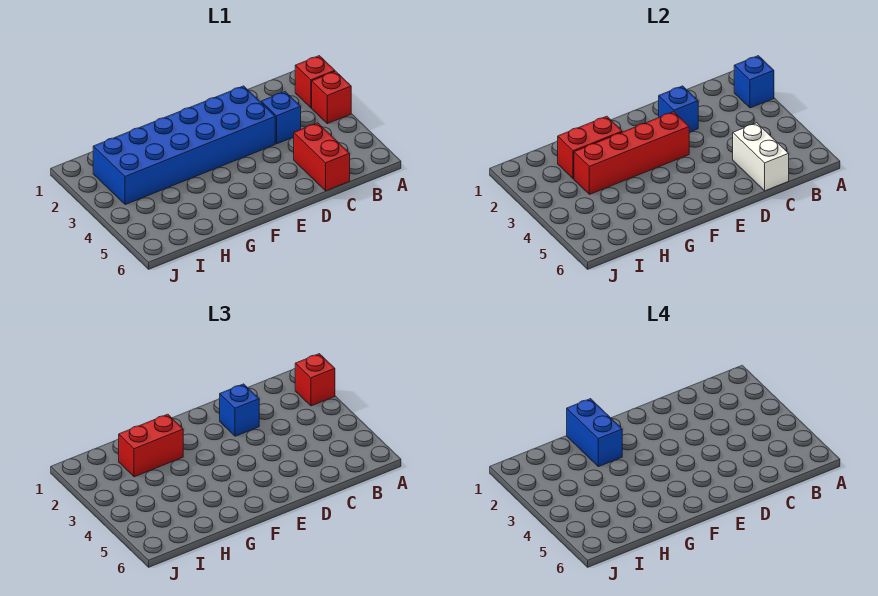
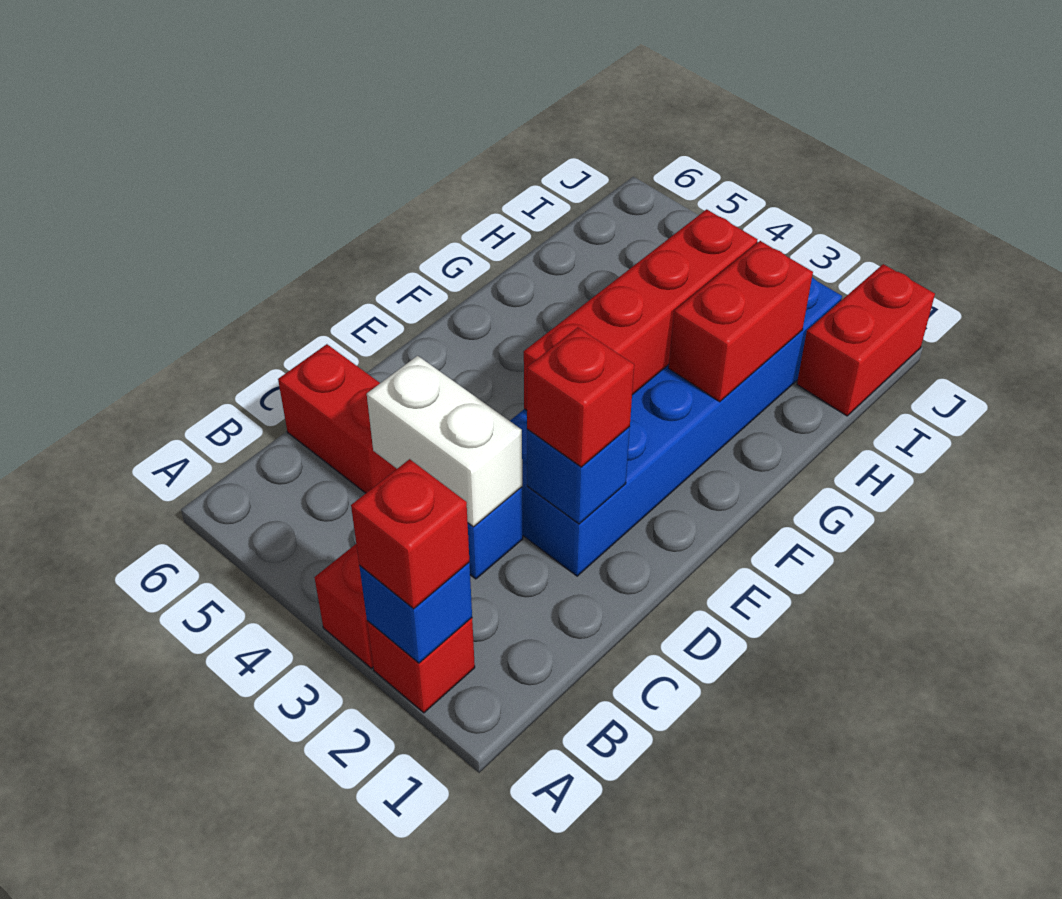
white 1x2 brick [733,123,789,191] -> white 1x2 brick moved to [367,356,522,527]
blue 1x1 brick [220,384,259,436] -> red 1x1 brick [527,327,634,467]
blue 1x2 brick [567,399,622,467] -> none
red 1x2 brick [119,414,183,477] -> red 1x2 brick moved to [797,264,935,416]

